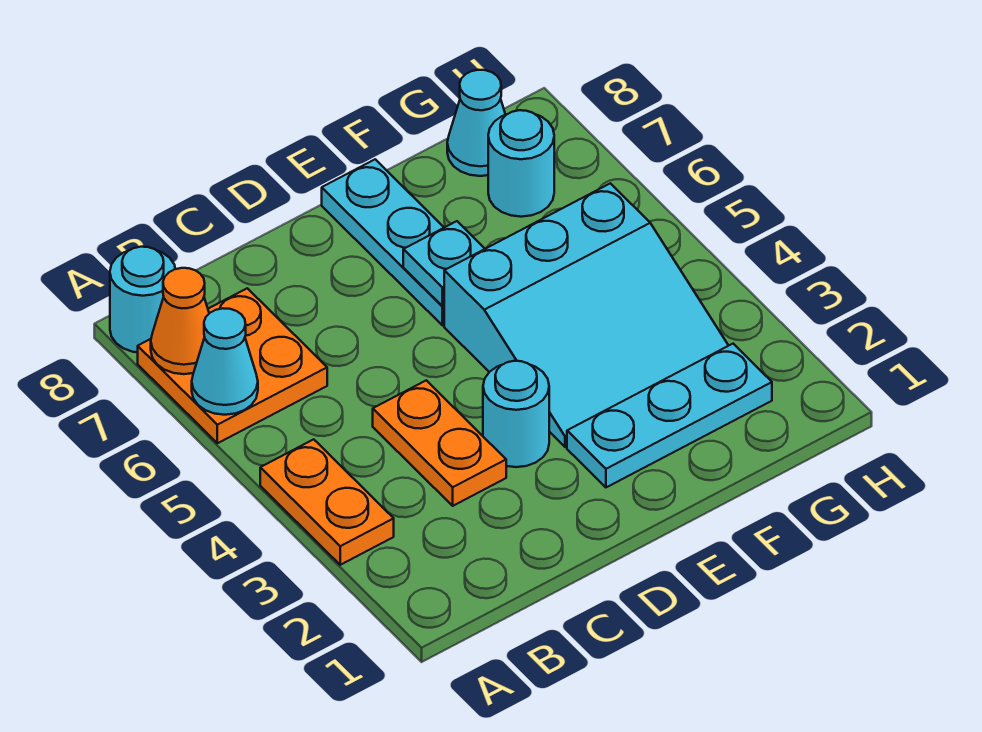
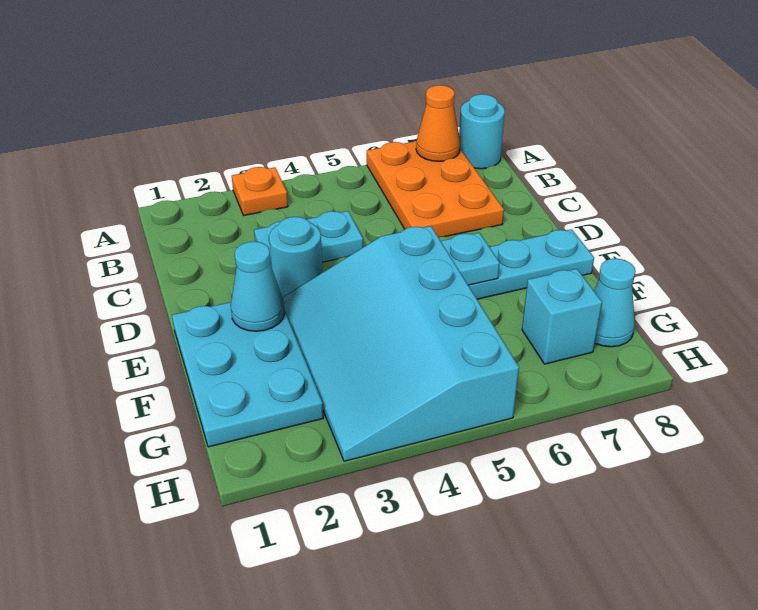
orange 1x2 plate [260,439,394,565] -> orange 1x1 plate [232,167,288,215]
orange 2x2 plate [138,288,327,443] -> orange 2x3 plate [367,141,504,238]
cyan 1x1 cone [192,308,258,415] -> cyan 1x1 cone moved to [231,242,285,331]
orange 1x2 plate [373,380,506,506] -> cyan 1x2 plate [254,211,363,267]
cyan 1x3 plate [567,344,772,487] -> cyan 2x3 plate [172,302,323,447]
cyan 3x3 slope [444,183,729,447] -> cyan 3x4 slope [282,226,519,461]
cyan 1x1 round brick [488,110,554,217] -> cyan 1x1 brick [522,269,602,364]

